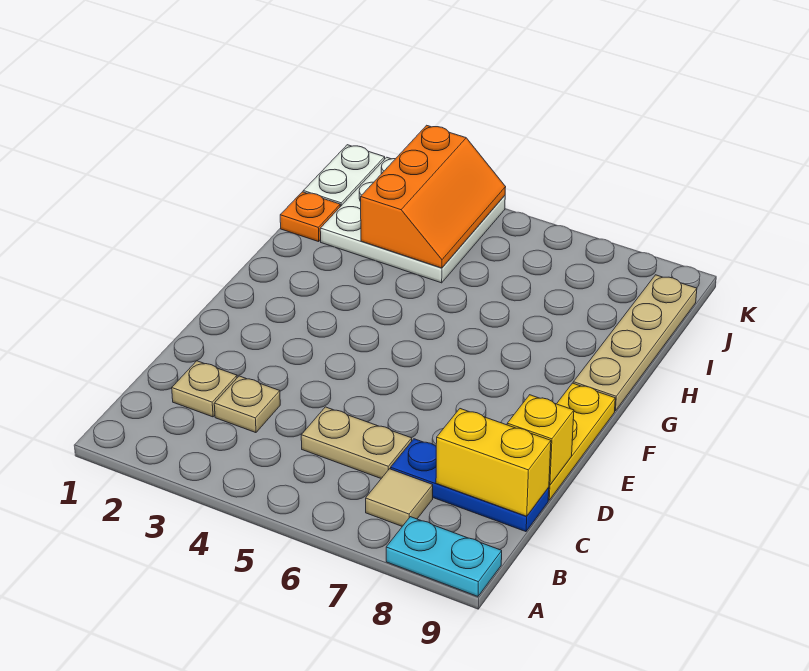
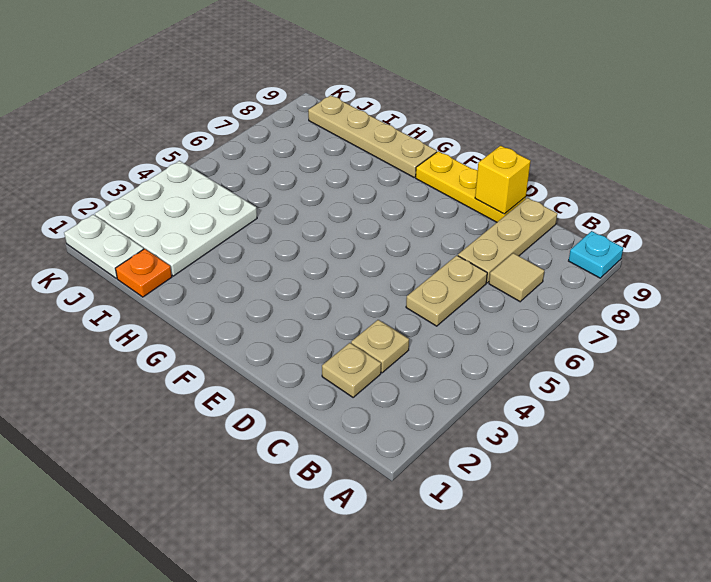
cyan 1x2 plate [386,517,502,596] -> cyan 1x1 plate [569,231,623,278]
blue 1x3 plate [391,439,549,532] -> tan 1x3 plate [458,198,557,283]
yellow 1x2 brick [436,409,551,516] -> none
orange 2x3 slope [361,125,506,268] -> none

